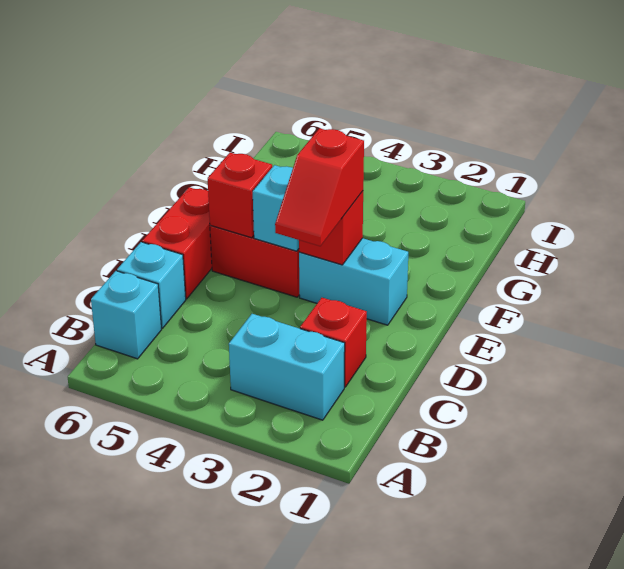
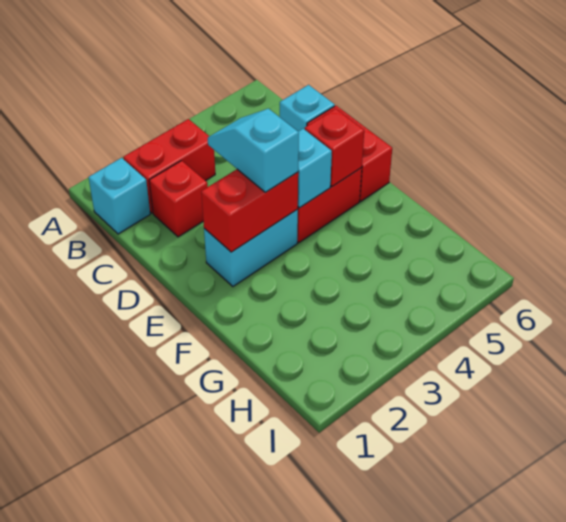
cyan 1x2 brick [229,314,345,420] -> red 1x2 brick [123,119,215,213]
cyan 1x1 brick [91,271,162,359] -> cyan 1x1 brick moved to [89,158,150,234]
red 1x2 slope [275,128,364,246] -> cyan 1x2 slope [208,109,299,192]
red 1x1 brick [299,191,363,265] -> red 1x2 brick [201,169,298,252]

